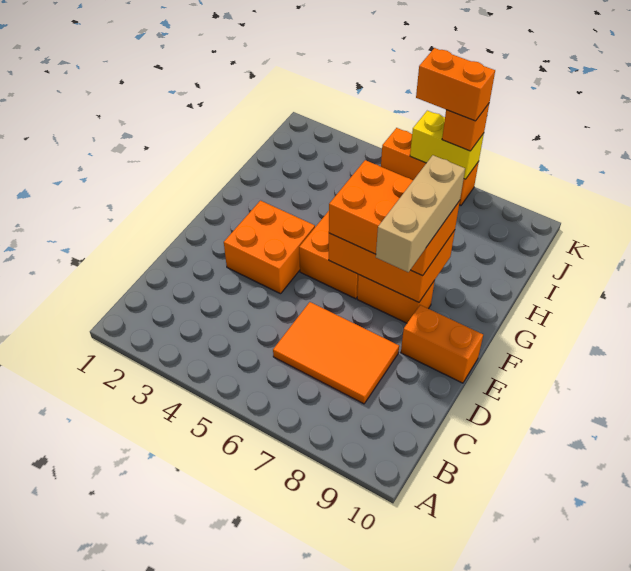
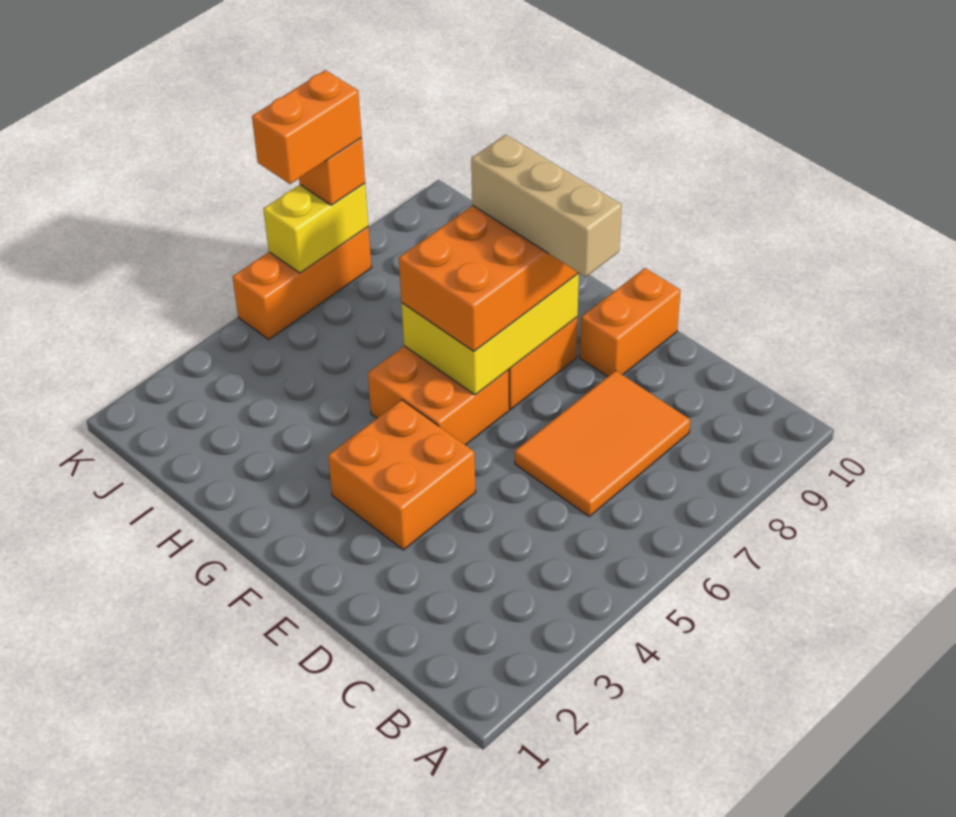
orange 2x3 brick [329,230,455,302] -> yellow 2x3 brick [402,273,579,395]

